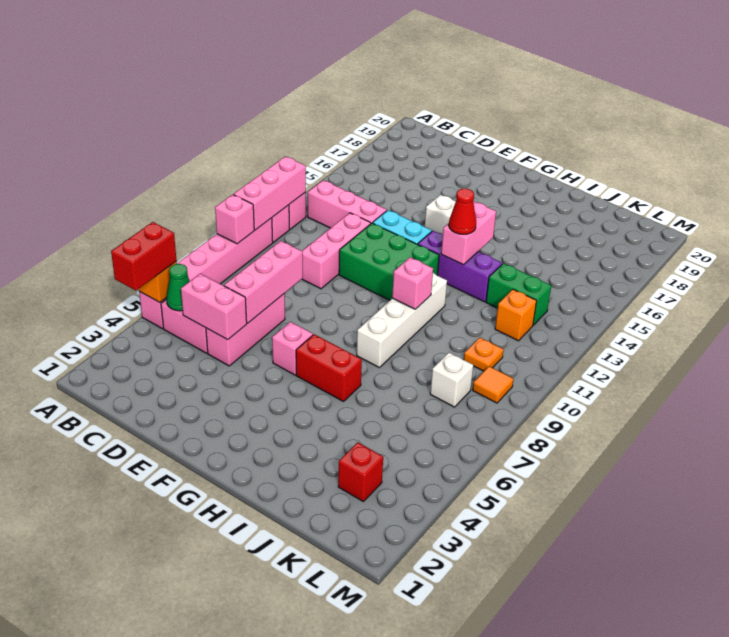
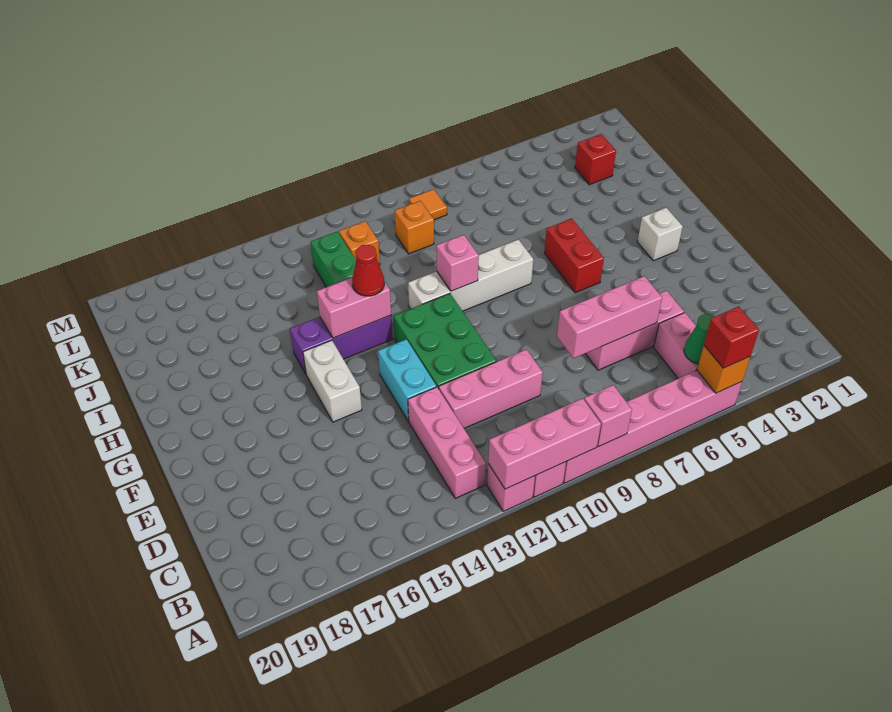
red 1x2 brick [111,222,177,291] -> red 1x1 brick [704,307,759,368]
pink 1x2 brick [181,274,247,340] -> none
pink 1x1 brick [272,322,313,375] -> none
purple 1x3 brick [418,231,502,302] -> purple 1x3 brick turned to [290,315,393,374]
white 1x1 brick [430,353,473,407] -> white 1x1 brick moved to [637,208,683,261]
orange 1x1 plate [464,338,504,371] -> orange 1x1 brick [395,201,434,254]

